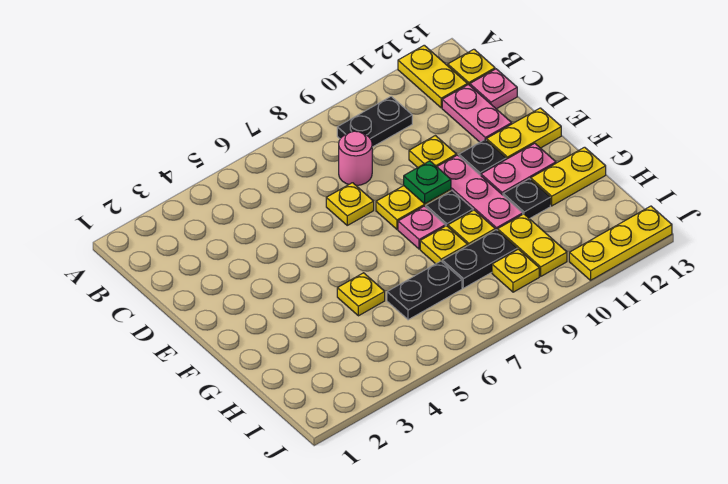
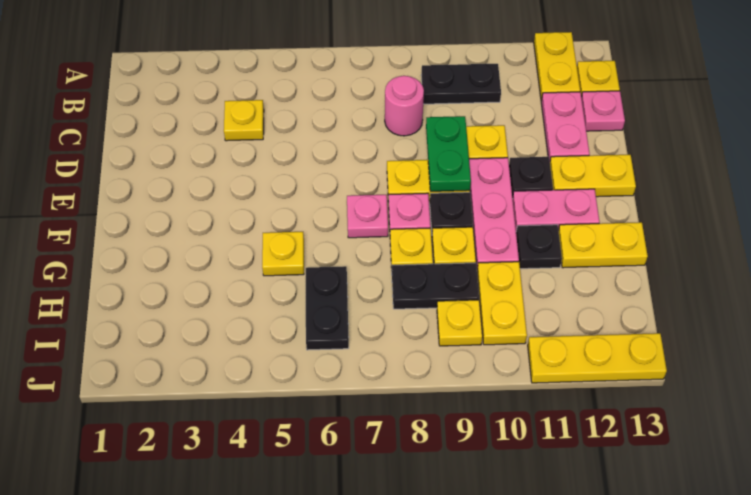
yellow 1x1 plate [326,183,374,225] -> yellow 1x1 plate moved to [224,100,264,141]
green 1x1 plate [404,161,451,204] -> green 1x2 plate [426,116,471,191]
none -> pink 1x1 plate [347,195,388,238]
black 1x2 plate [387,261,462,320] -> black 1x2 plate turned to [306,266,349,350]

